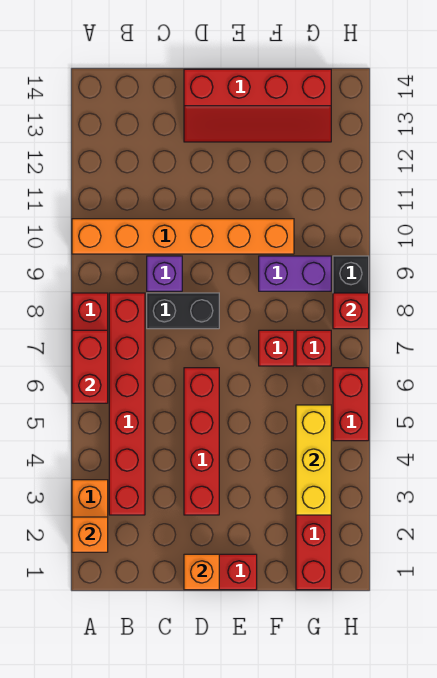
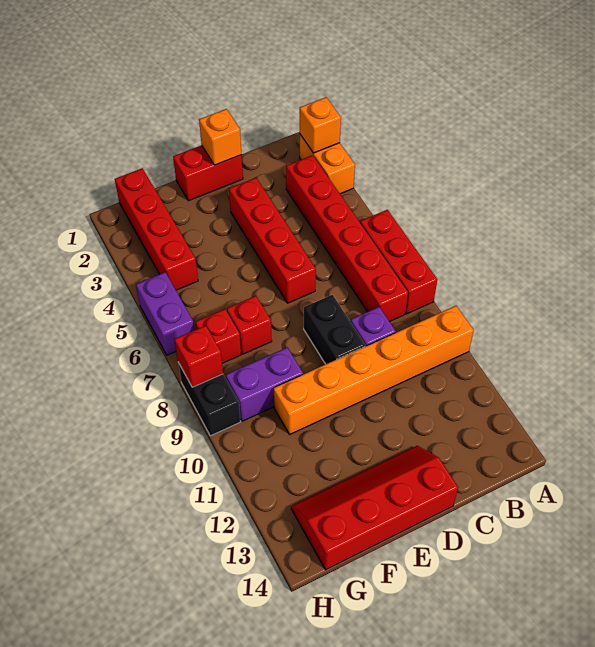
red 1x2 brick [72,330,108,403] -> none
black 1x2 brick [147,293,219,329] -> black 1x2 brick turned to [304,295,365,364]
yellow 1x3 brick [296,405,331,515] -> none
red 1x2 brick [333,368,369,441] -> purple 1x2 brick [136,272,194,355]

